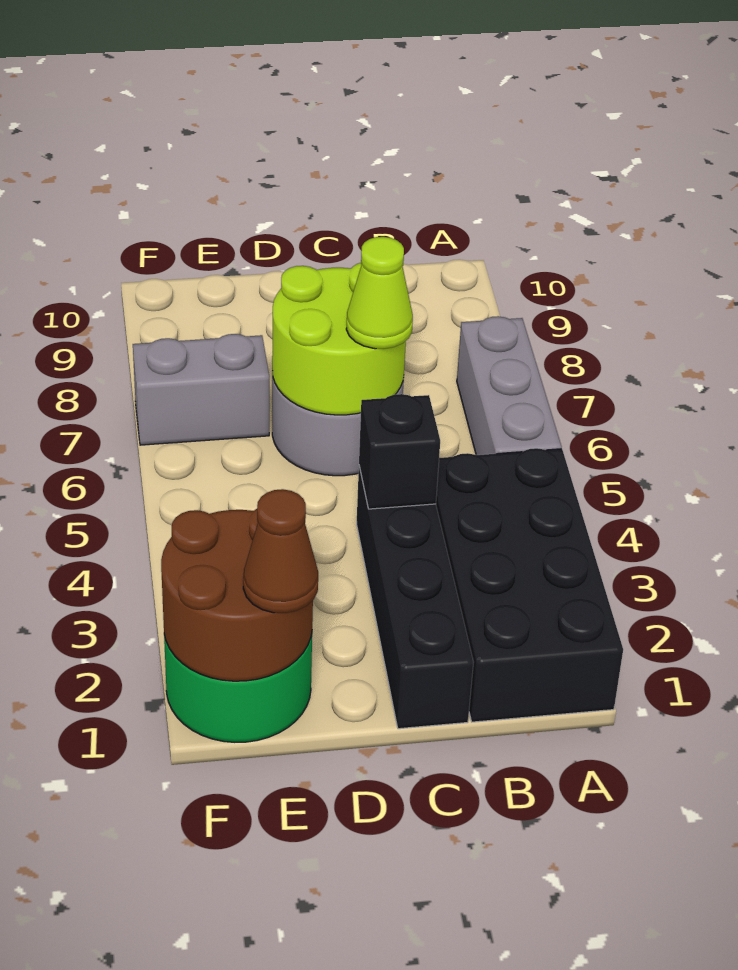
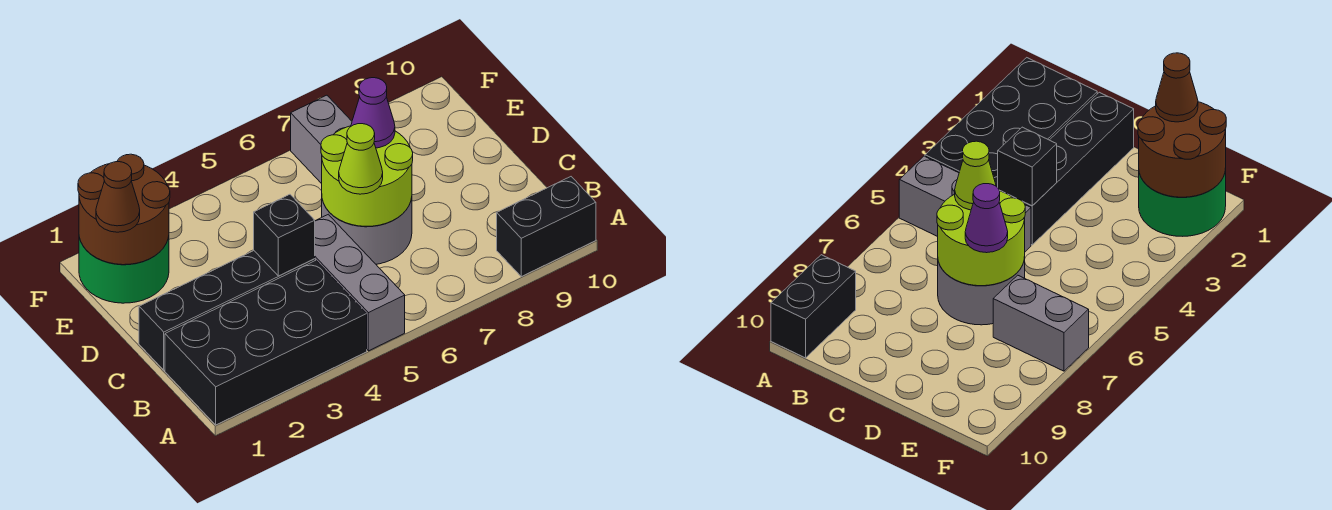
grey 1x3 brick [457,316,561,455] -> grey 1x3 brick turned to [315,214,405,351]
none -> black 1x2 brick [497,177,596,277]
none -> purple 1x1 cone [351,78,395,148]

